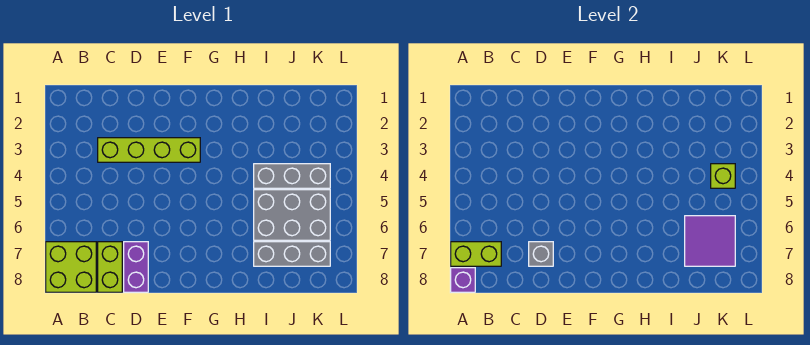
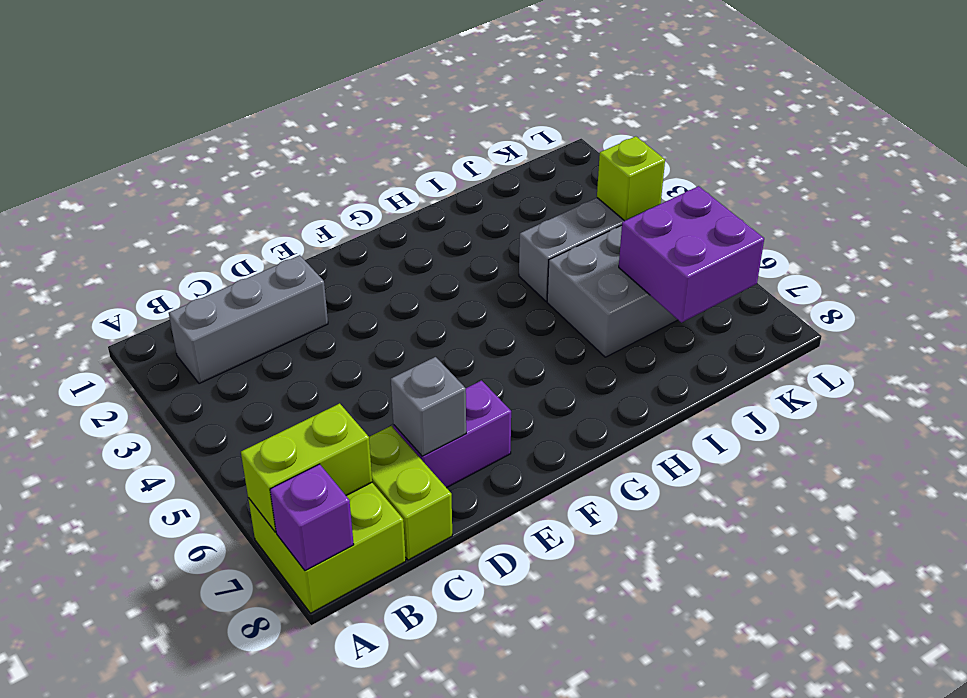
lime 1x4 brick [98,138,200,162] -> none
purple 1x2 brick [124,242,148,292] -> purple 1x2 brick turned to [394,381,511,488]
grey 1x3 brick [254,242,330,266] -> grey 1x3 brick moved to [169,255,328,384]
purple 2x2 tile [685,216,735,266] -> purple 2x2 brick [619,186,764,323]

